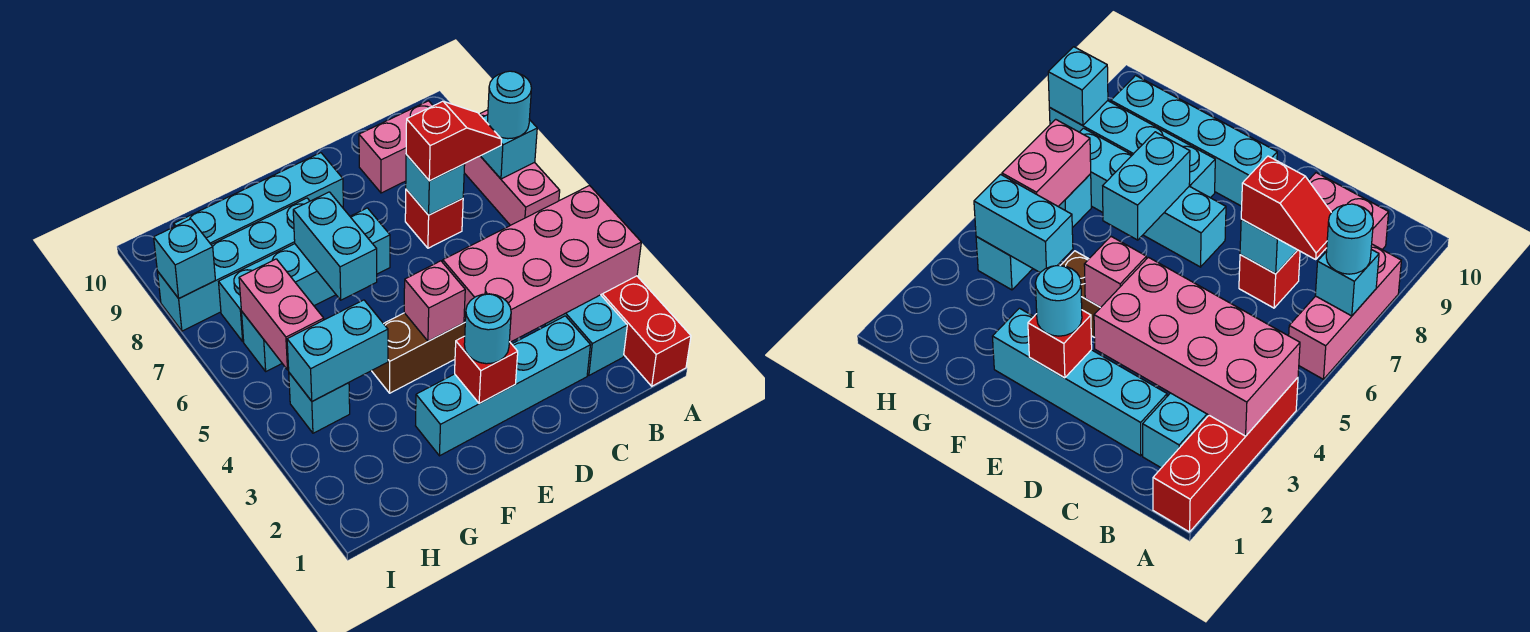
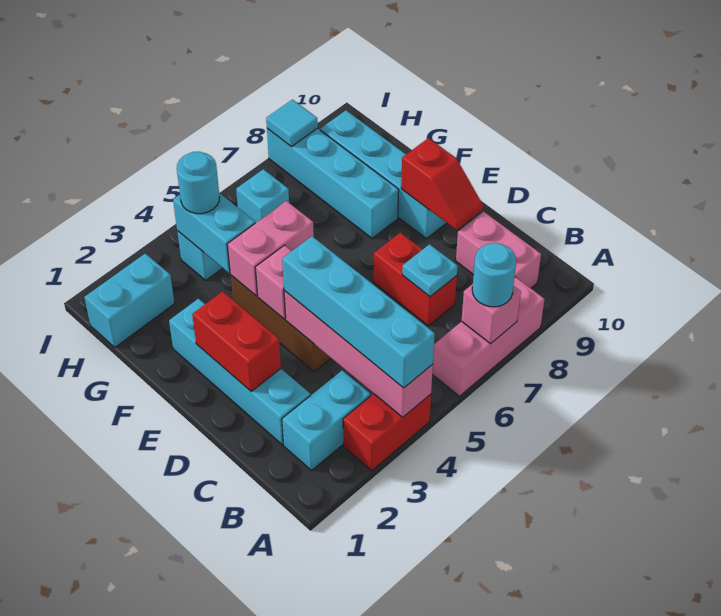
red 1x4 brick [601,276,691,386] -> red 1x2 brick [343,394,431,471]
pink 2x4 brick [443,186,641,342] -> pink 1x4 brick [284,291,433,417]
cyan 1x1 brick [481,115,537,179] -> pink 1x1 brick [462,284,521,344]
red 1x2 slope [406,101,501,181] -> red 1x2 slope moved to [401,138,483,230]
red 1x1 brick [405,189,463,248] -> red 1x2 brick [373,233,457,326]
cyan 1x1 brick [406,155,465,215] -> cyan 1x1 plate [402,244,458,297]
red 1x1 brick [455,336,518,404] -> red 1x2 brick [192,291,281,391]
cyan 1x1 round brick [464,294,511,364] -> cyan 1x1 round brick moved to [177,152,219,214]
cyan 1x4 brick [219,208,390,341] -> cyan 1x4 brick moved to [282,236,435,388]
cyan 1x2 brick [293,192,377,300] -> cyan 1x2 brick moved to [84,253,175,347]
pink 1x2 brick [239,259,324,370] -> pink 1x2 brick moved to [227,201,314,296]
cyan 1x1 brick [154,219,215,298] -> cyan 1x1 tile [266,100,318,147]

